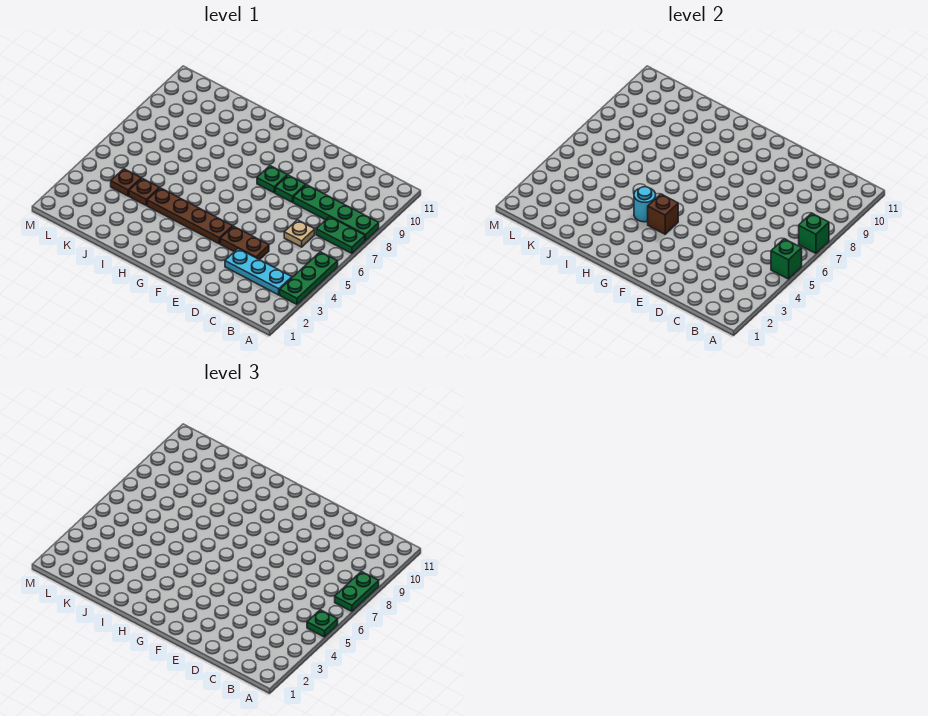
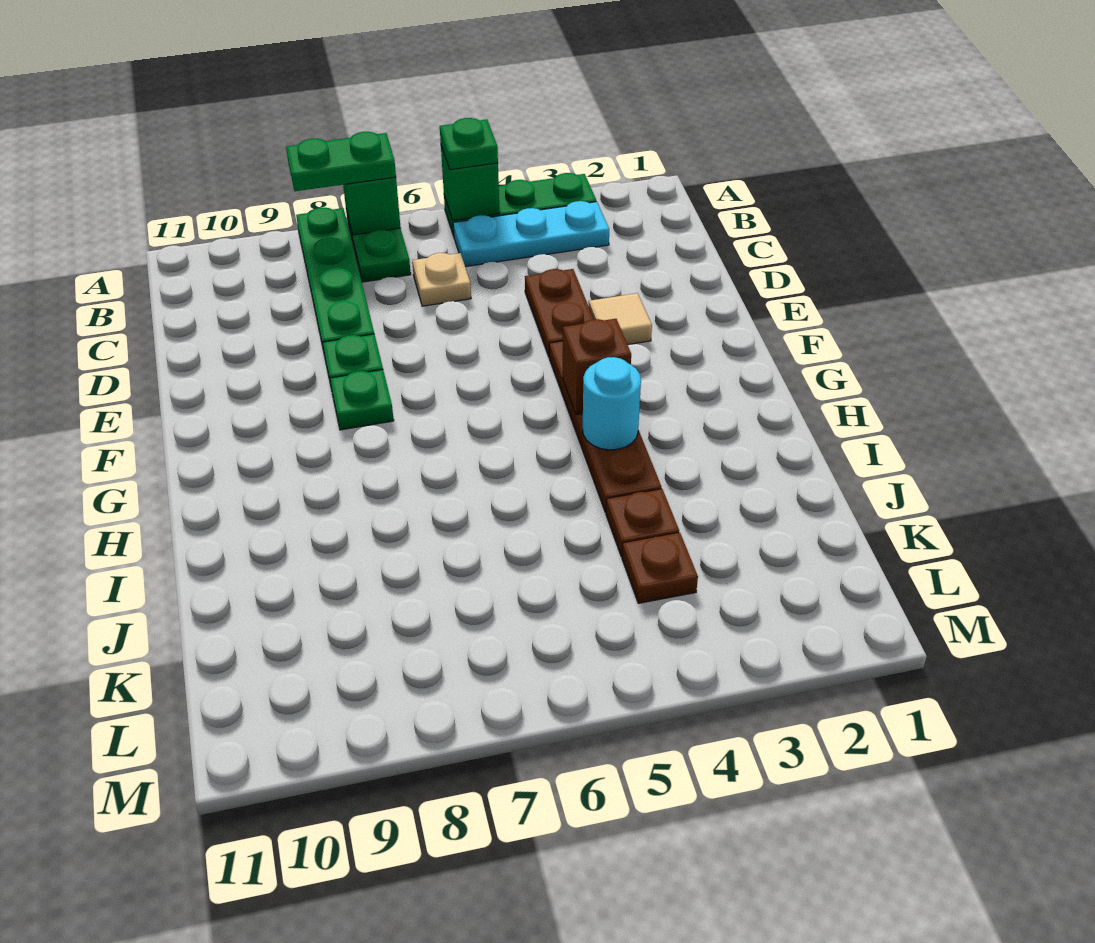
cyan 1x3 plate [225,249,292,295] -> cyan 1x3 plate turned to [453,201,609,267]
none -> tan 1x1 tile [589,293,652,345]

